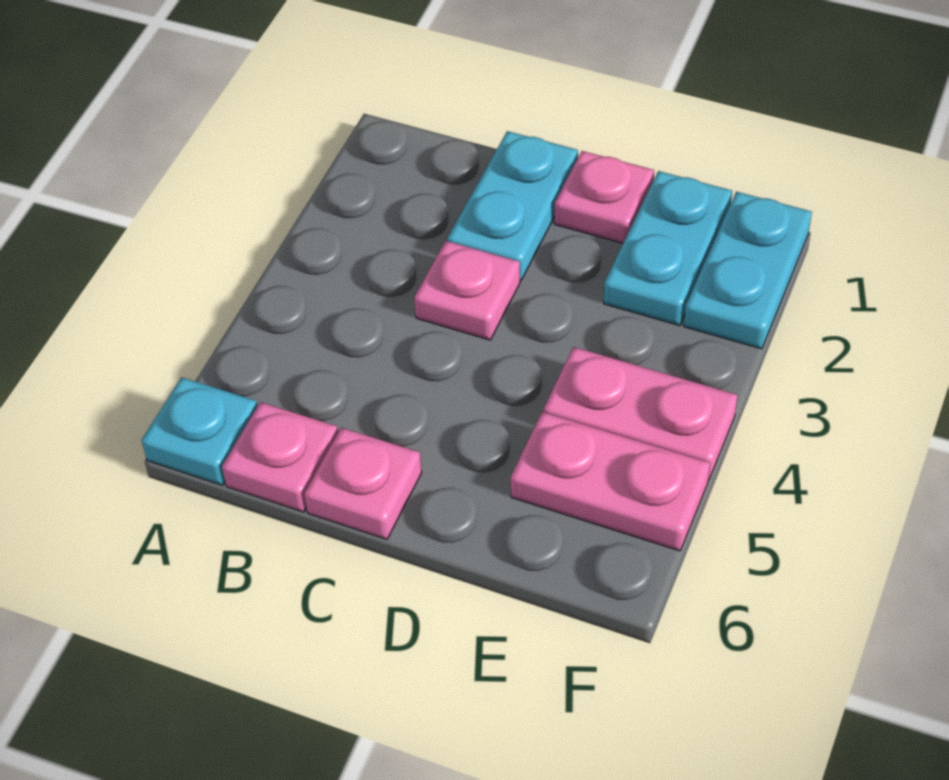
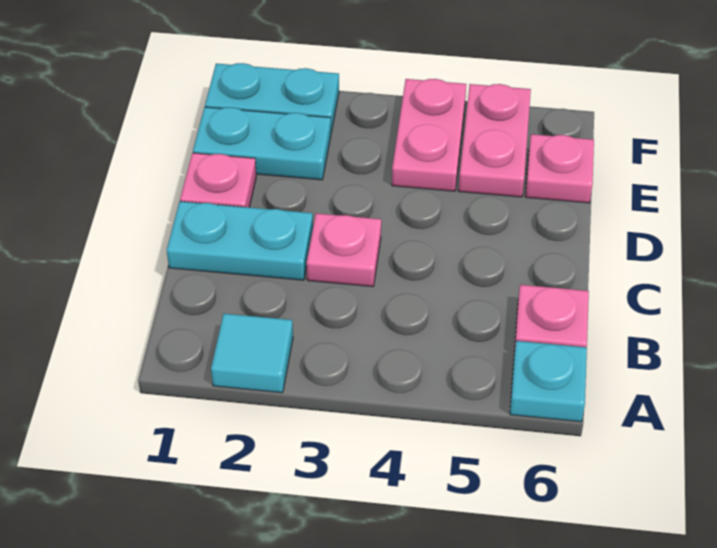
none -> cyan 1x1 tile [211,314,293,393]
pink 1x1 plate [304,428,422,539] -> pink 1x1 plate moved to [526,134,594,203]

